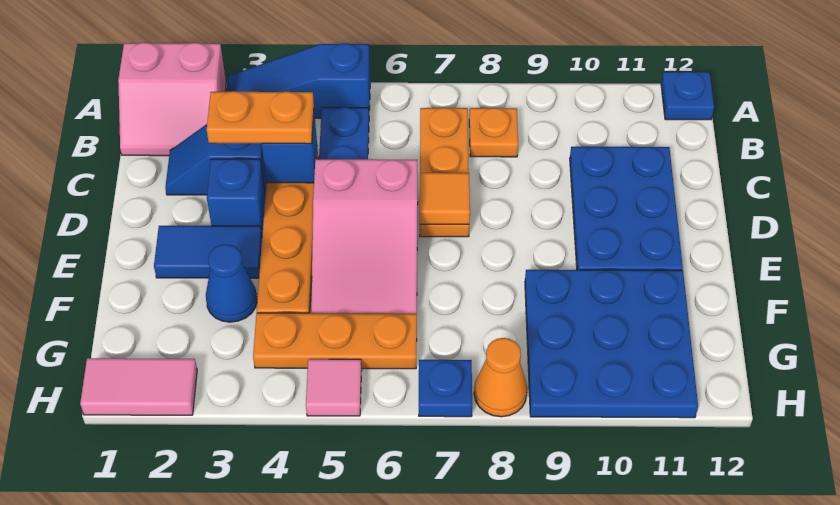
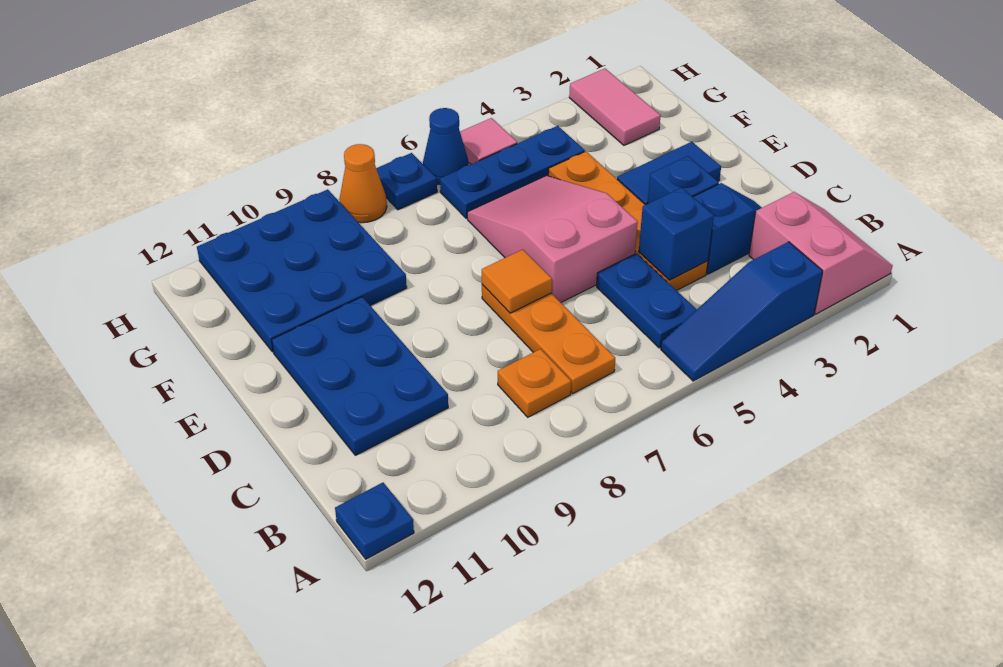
pink 2x2 slope [118,43,226,156] -> pink 2x2 slope turned to [749,192,893,314]
blue 1x3 slope [226,43,370,118] -> blue 1x3 slope turned to [661,242,823,381]
orange 1x2 plate [207,91,314,144] -> none
blue 1x1 cone [206,244,257,322] -> blue 1x1 cone moved to [423,108,469,185]
orange 1x3 plate [253,313,417,369] -> blue 1x3 plate [440,126,585,218]
pink 1x2 tile [80,358,197,415] -> pink 1x2 tile turned to [569,69,661,145]

